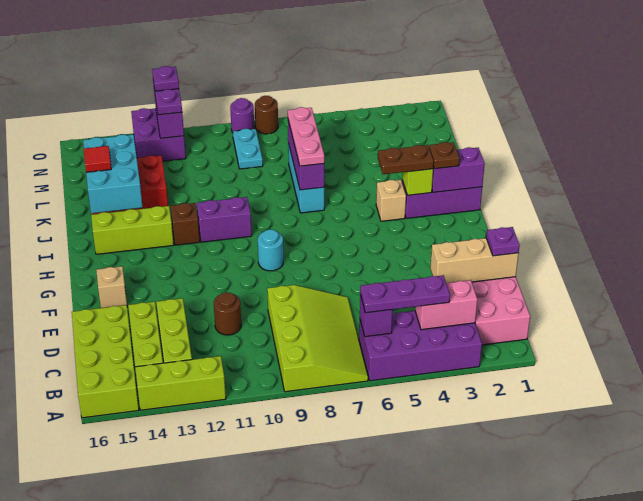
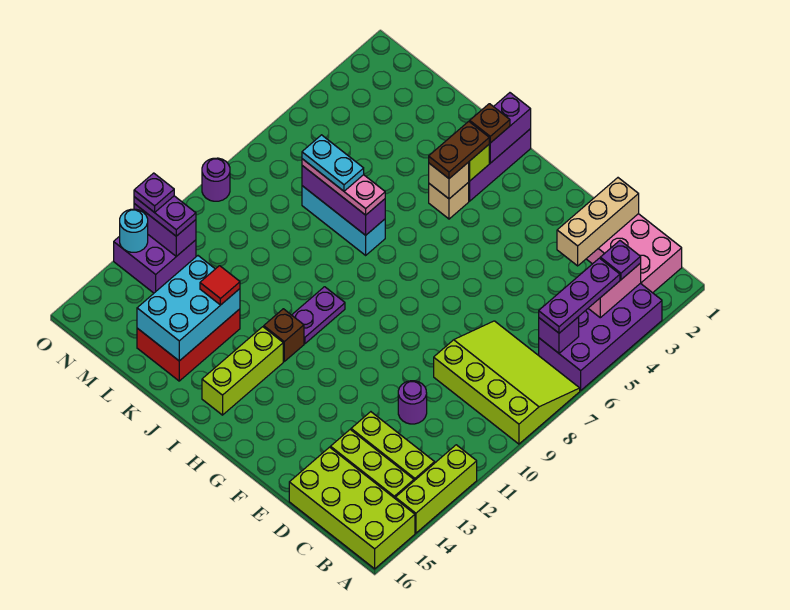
purple 1x1 plate [486,227,520,256] -> purple 1x1 plate moved to [600,241,641,280]
brown 1x1 round brick [214,292,241,335] -> purple 1x1 round brick [398,381,427,424]
tan 1x1 brick [96,266,127,308] -> tan 1x1 brick moved to [429,162,469,199]
cyan 1x1 round brick [258,230,283,271] -> cyan 1x1 round brick moved to [120,209,148,252]
purple 1x2 brick [197,197,252,242] -> purple 1x2 plate [292,287,345,344]
cyan 2x3 brick [83,135,143,213] -> cyan 2x3 brick turned to [137,256,240,361]
red 1x1 tile [84,146,111,172] -> red 1x1 tile moved to [200,266,240,305]
cyan 1x2 plate [233,129,263,169] -> cyan 1x2 plate moved to [302,135,364,191]
brown 1x1 round brick [255,96,278,134] -> none

